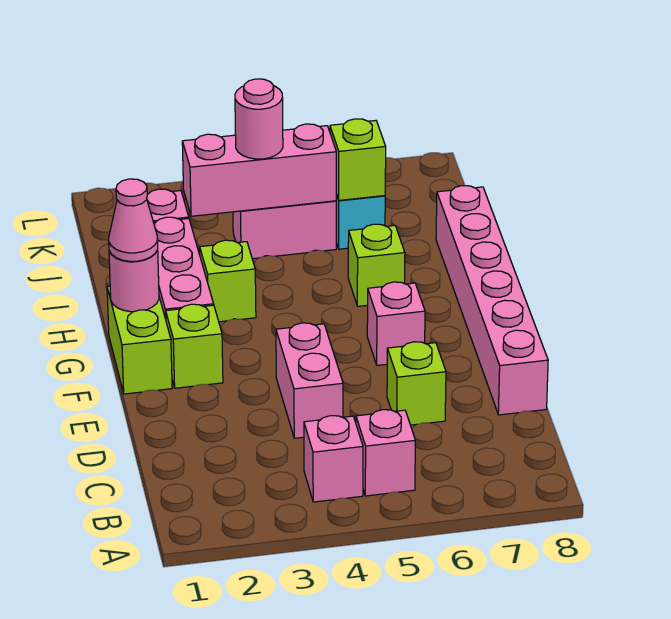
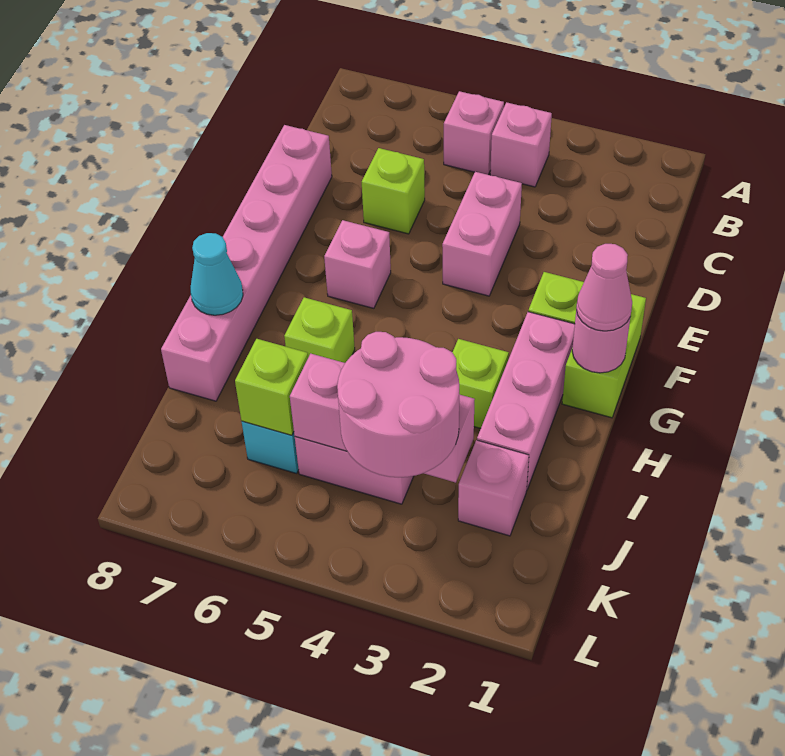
none -> cyan 1x1 cone [190,233,243,315]
pink 1x1 round brick [235,79,283,159] -> pink 2x2 round brick [337,332,459,477]

